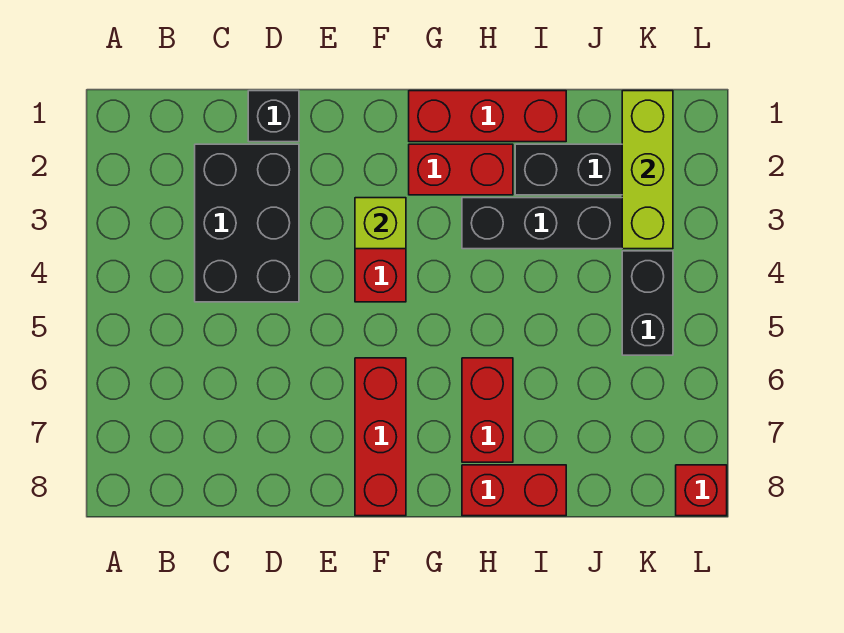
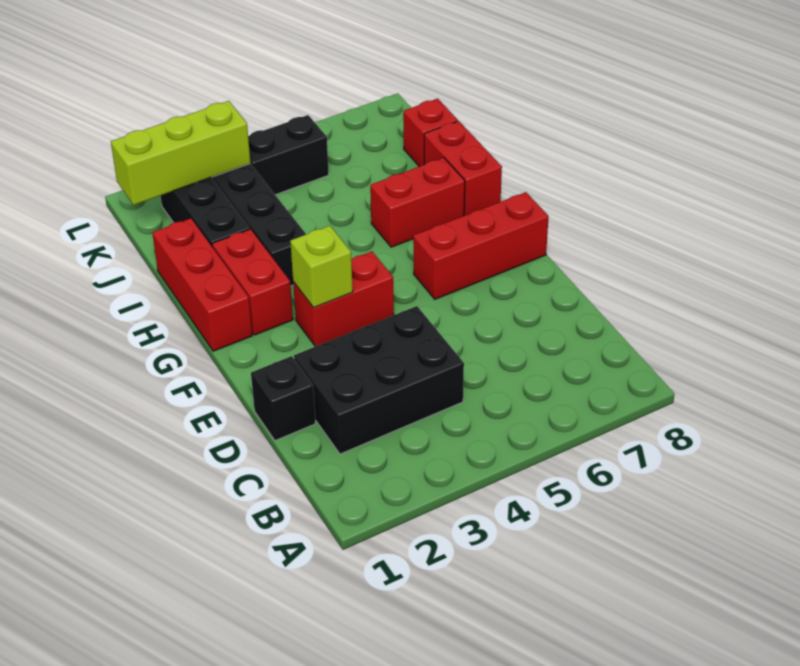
red 1x1 brick [676,465,727,516] -> red 1x1 brick moved to [403,99,458,167]

